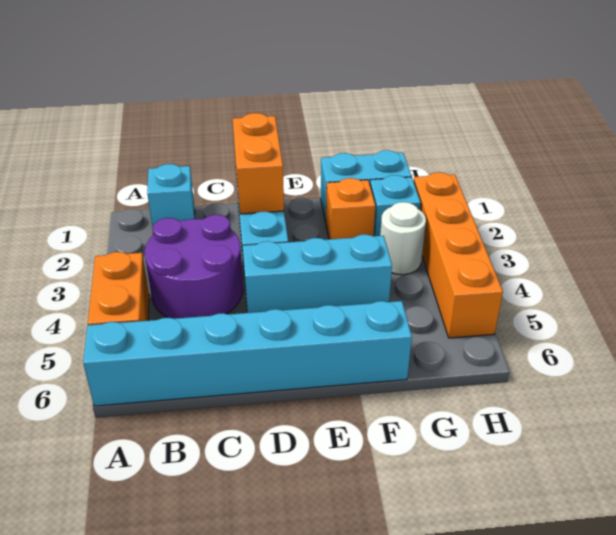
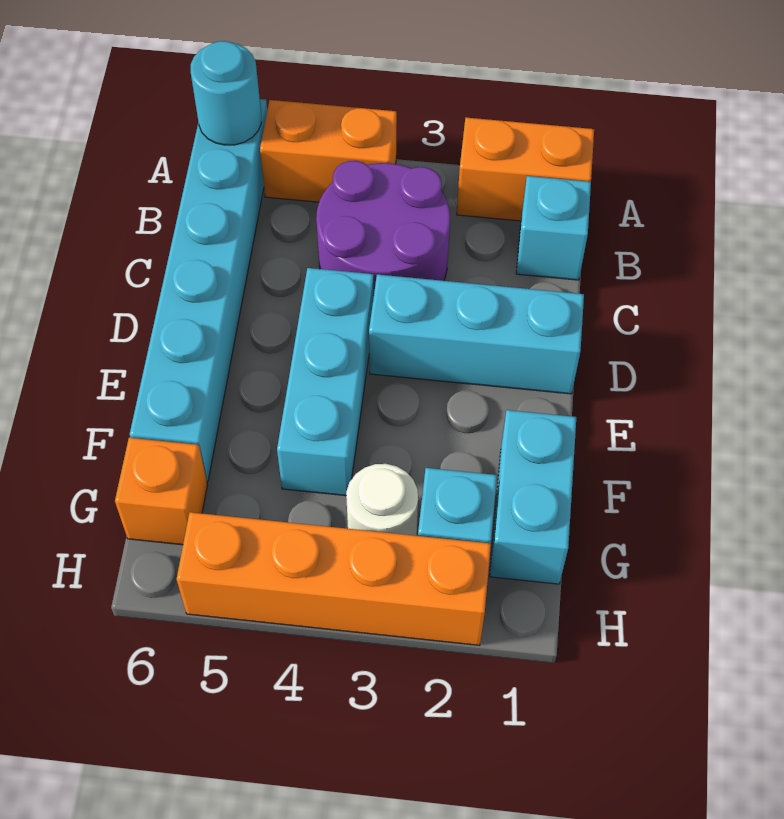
none -> cyan 1x1 round brick [191,41,261,145]
orange 1x2 brick [233,113,284,214] -> orange 1x2 brick moved to [457,118,594,221]
orange 1x1 brick [326,178,375,239] -> orange 1x1 brick moved to [115,438,208,545]

